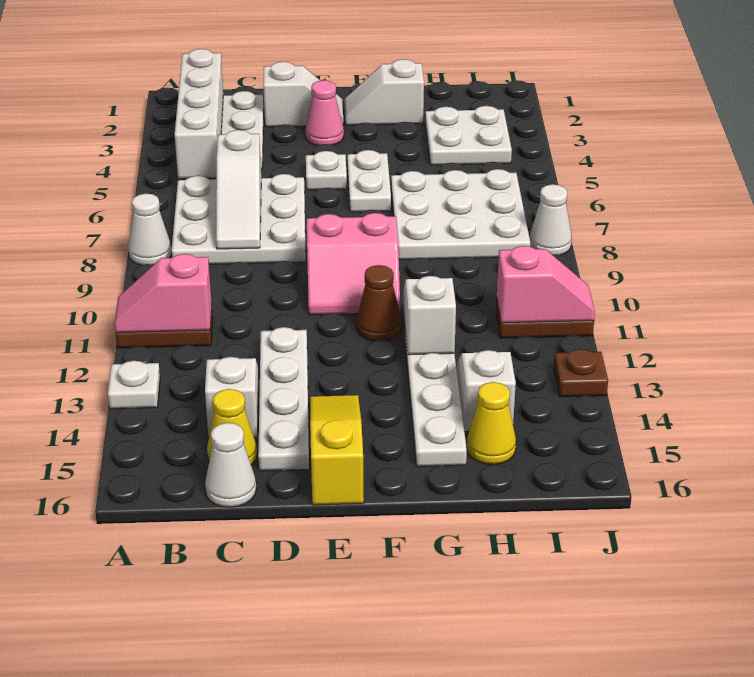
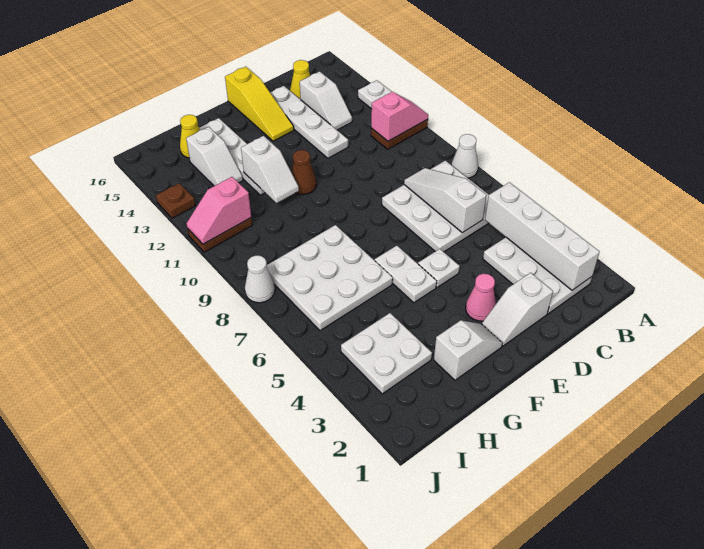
white 1x1 cone [205,423,256,507] -> none
pink 2x2 slope [307,213,400,315] -> none

